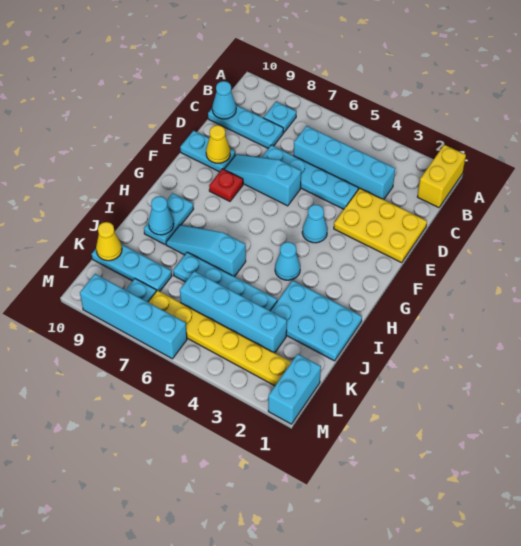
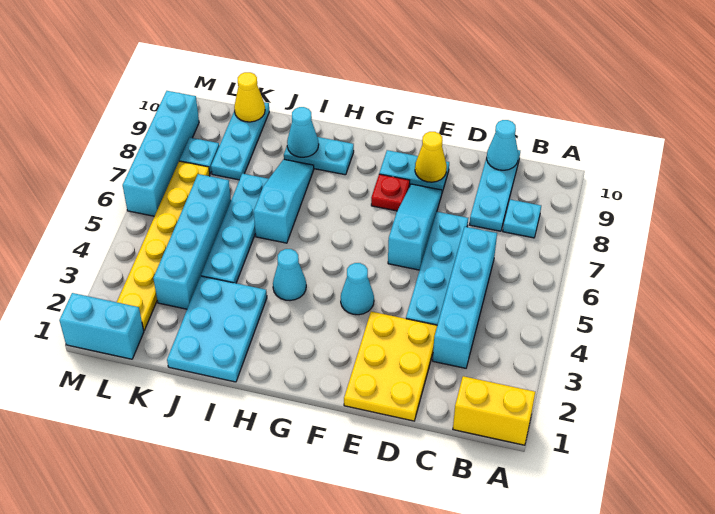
cyan 1x2 plate [180,131,235,172] -> cyan 1x2 plate turned to [379,150,449,192]

